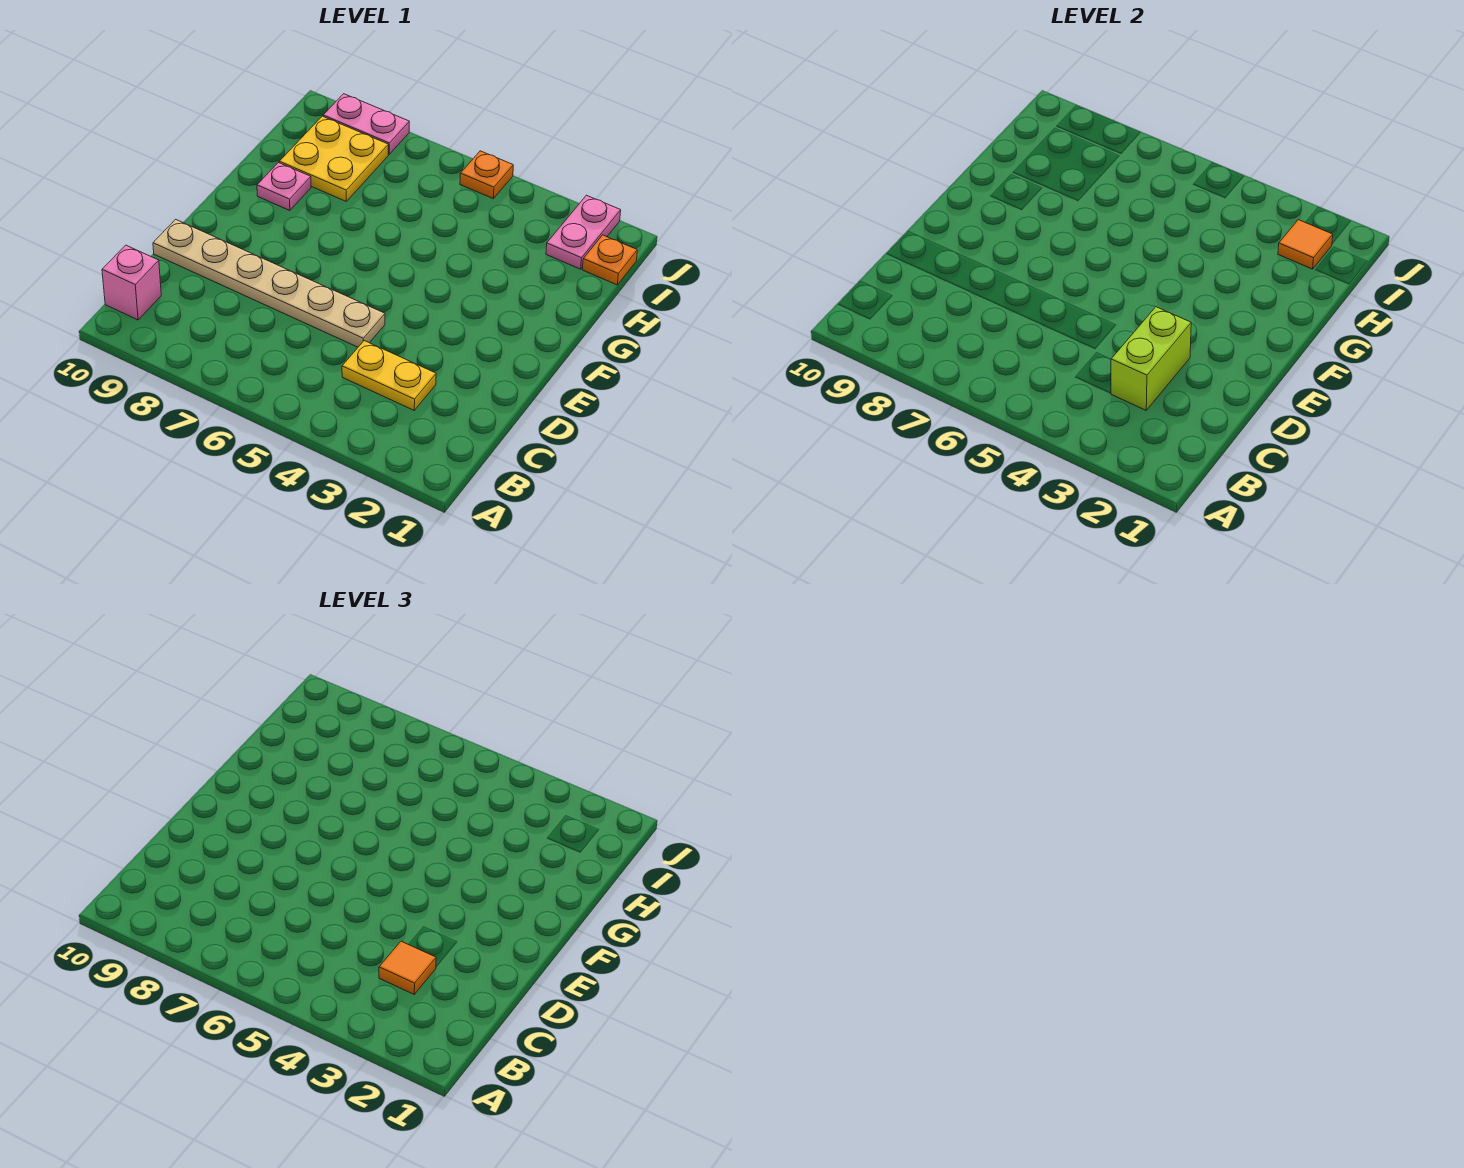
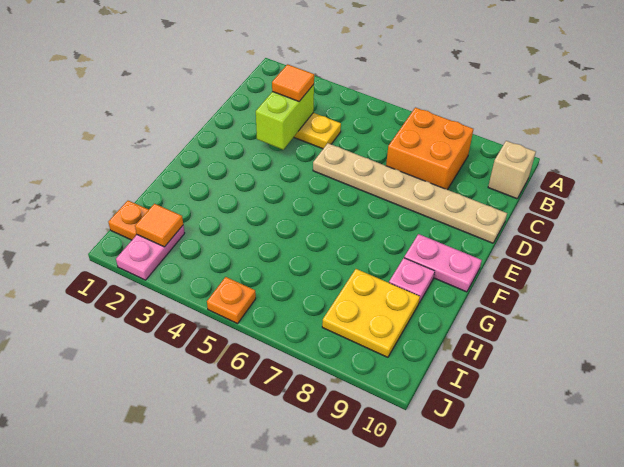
none -> orange 2x2 brick [386,108,473,190]
pink 1x1 brick [102,245,161,320] -> tan 1x1 brick [488,141,536,199]
pink 1x2 plate [323,94,409,154] -> pink 1x2 plate moved to [404,234,482,292]

